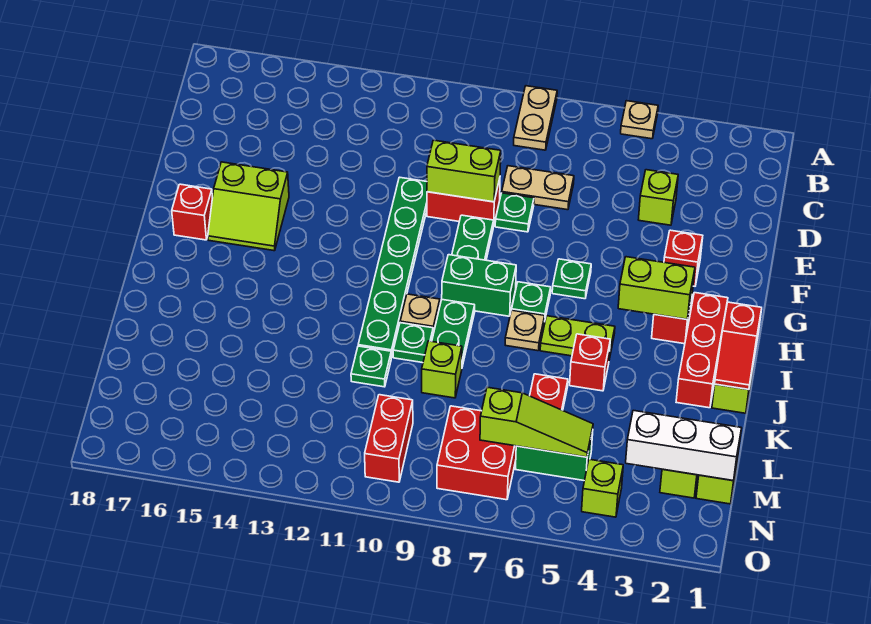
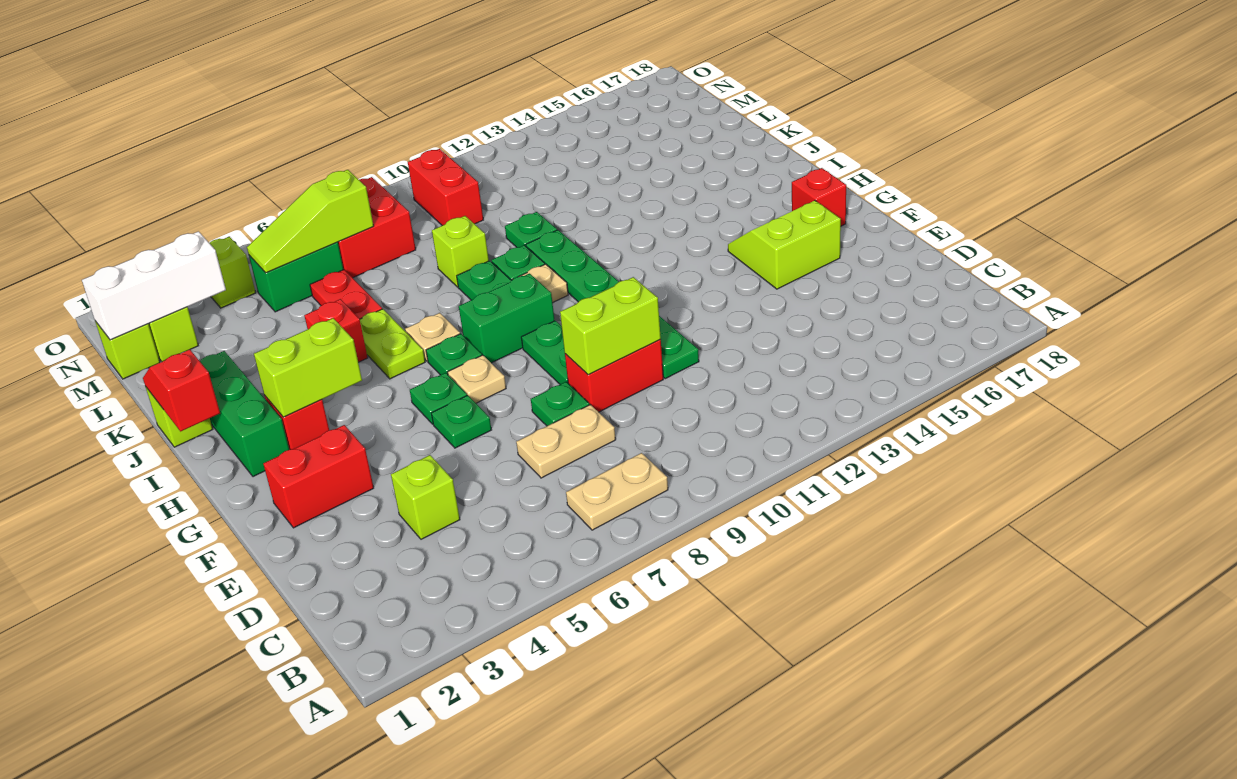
tan 1x1 plate [621,101,658,139] -> tan 1x1 plate moved to [448,355,506,403]
tan 1x2 plate [514,86,557,150] -> tan 1x2 plate turned to [566,453,668,530]
red 1x1 brick [664,230,703,286] -> red 1x2 brick [263,425,374,528]
none -> green 1x1 plate [431,395,491,448]
red 1x3 brick [676,293,728,408] -> green 1x3 brick [200,351,289,477]
lime 1x2 plate [540,316,615,359] -> lime 1x2 plate turned to [360,309,425,379]

